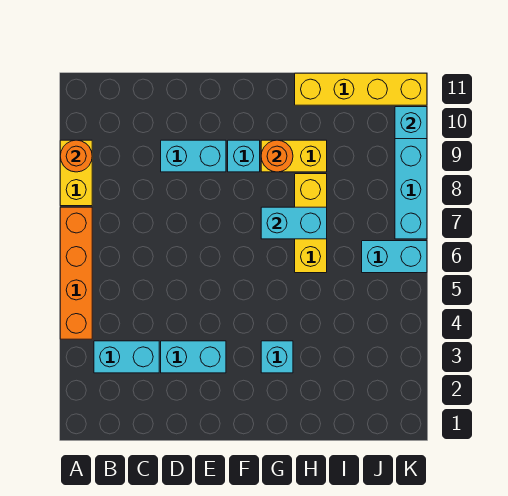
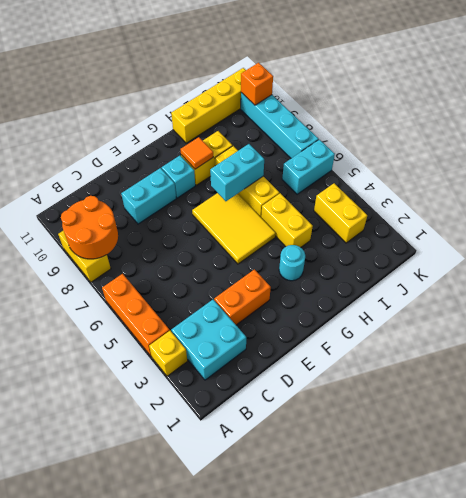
none -> yellow 1x1 brick [149,331,187,376]
orange 1x4 brick [60,207,92,339] -> orange 1x3 brick [102,274,170,357]
orange 1x1 round brick [60,140,92,172] -> orange 2x2 round brick [61,196,118,259]
cyan 1x2 brick [94,341,159,373] -> cyan 2x2 brick [171,300,246,380]
cyan 1x2 brick [161,341,226,373] -> orange 1x2 brick [214,269,271,325]
none -> yellow 2x3 tile [192,193,276,264]
cyan 1x1 brick [261,341,293,373] -> cyan 1x1 round brick [279,245,305,281]
orange 1x1 round brick [261,140,293,172] -> orange 1x1 tile [181,137,213,169]
none -> yellow 1x2 brick [261,193,313,247]
none -> yellow 1x2 brick [314,183,367,243]
cyan 1x1 brick [395,107,427,139] -> orange 1x1 brick [241,63,273,105]

